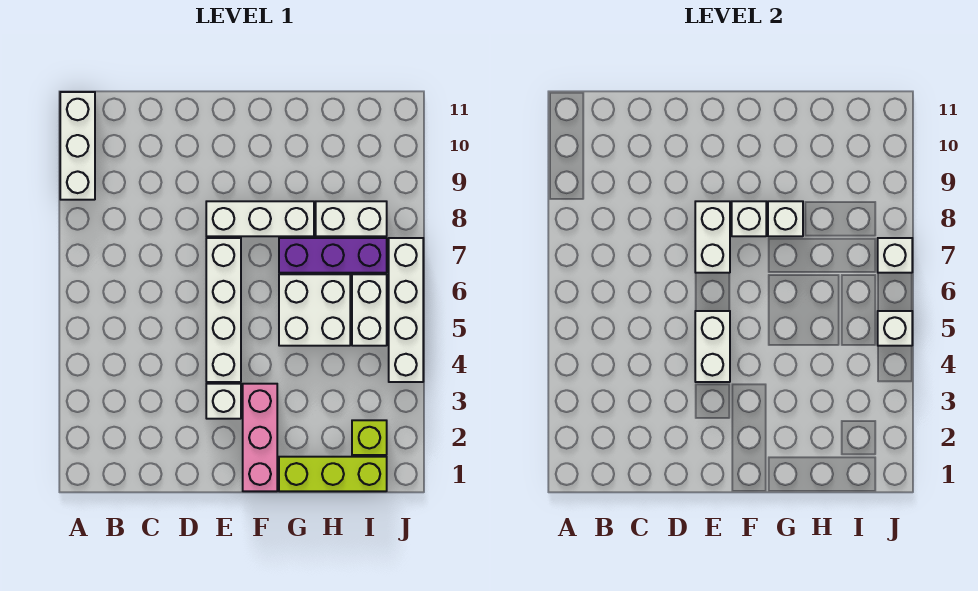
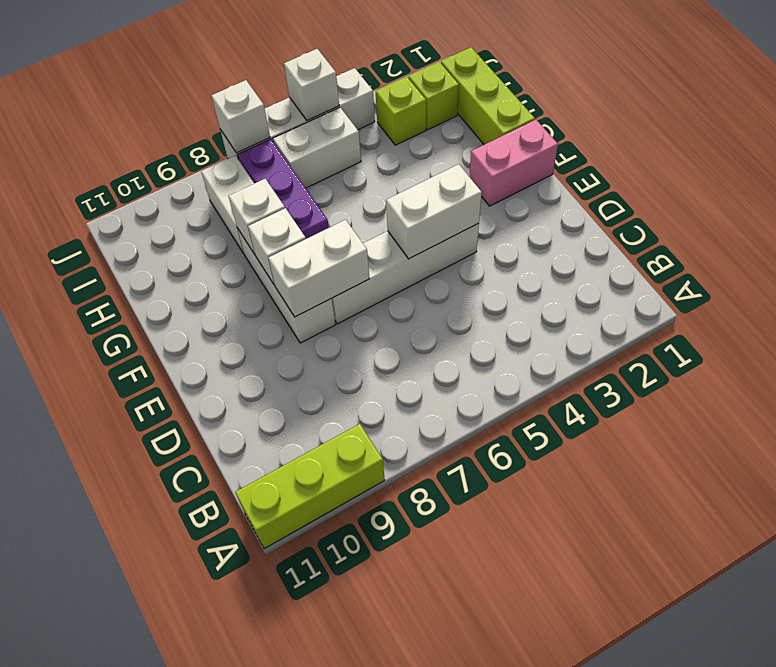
white 1x3 brick [60,92,95,200] -> lime 1x3 brick [235,424,385,549]
white 1x1 brick [206,384,241,419] -> none
pink 1x3 brick [243,384,277,491] -> pink 1x2 brick [469,120,558,206]
white 2x2 brick [279,274,350,346] -> none
none -> lime 1x1 brick [376,77,426,145]

